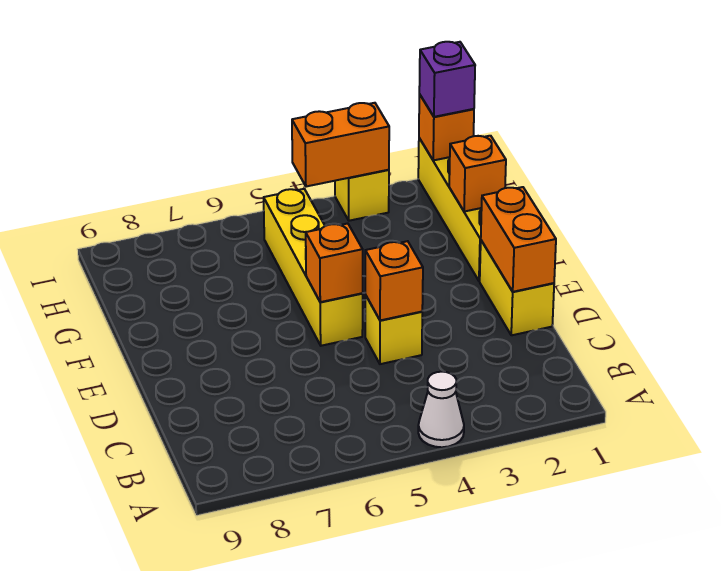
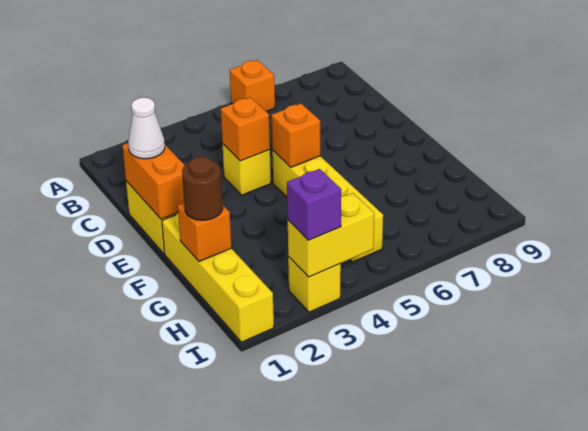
white 1x1 cone [418,372,464,447] -> white 1x1 cone moved to [128,98,165,159]
none -> brown 1x1 round brick [182,157,223,220]
orange 1x1 brick [419,94,474,160] -> orange 1x1 brick moved to [230,60,275,111]
purple 1x1 brick [419,42,475,117] -> purple 1x1 brick moved to [287,169,341,240]
orange 1x2 brick [292,103,389,187] -> yellow 1x2 brick [288,193,374,277]

